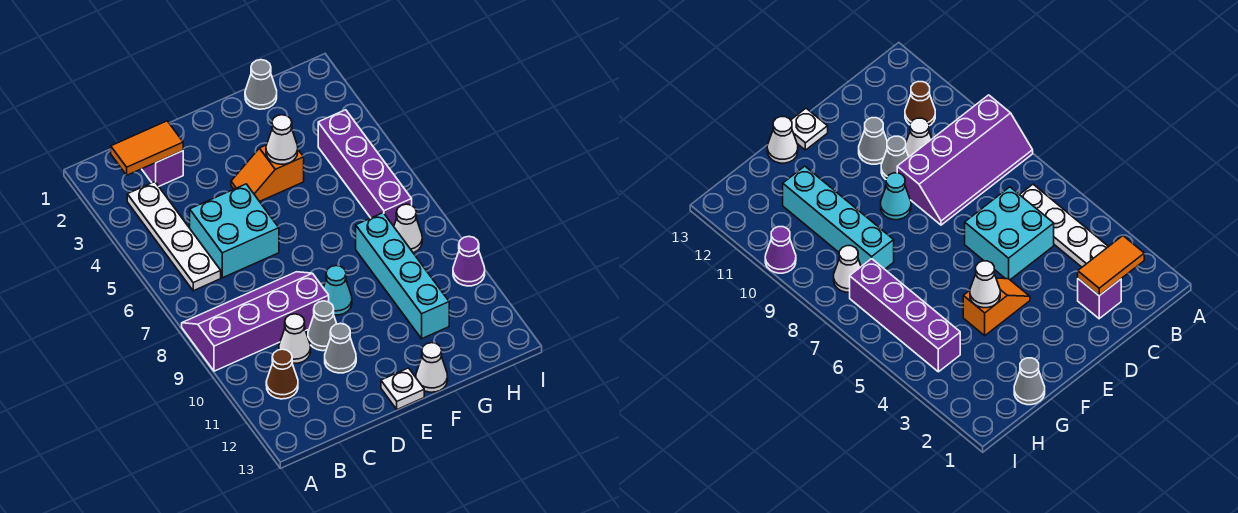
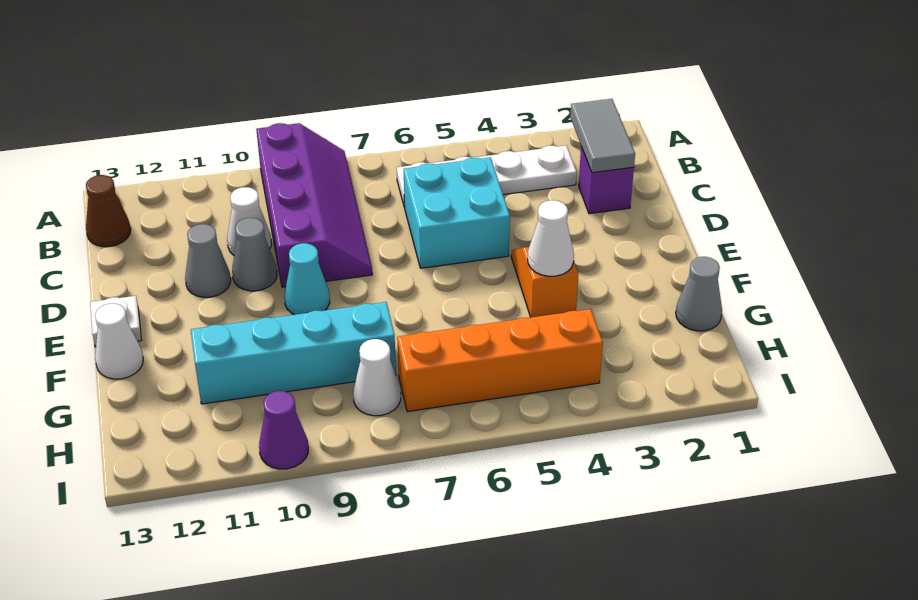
orange 1x2 tile [111,121,183,175] -> grey 1x2 tile [570,99,635,173]
brown 1x1 cone [266,349,298,399] -> brown 1x1 cone moved to [86,175,131,247]
purple 1x4 brick [318,110,412,226] -> orange 1x4 brick [397,309,603,412]

